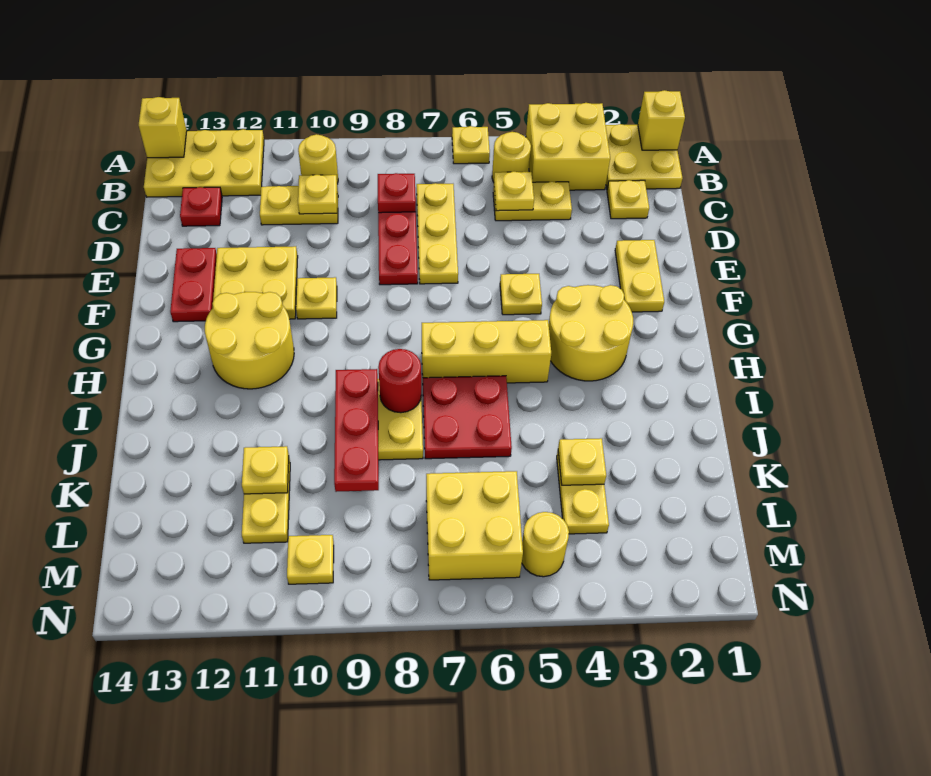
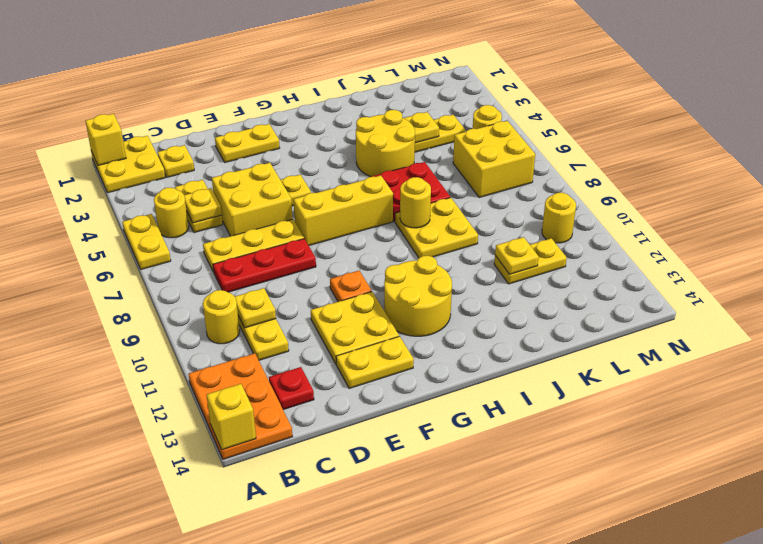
yellow 2x2 brick [526,103,610,190] -> yellow 2x2 brick moved to [212,163,293,236]
yellow 1x1 plate [452,126,490,164] -> yellow 1x2 plate [122,214,171,269]
yellow 2x3 plate [144,129,264,197] -> orange 2x3 plate [189,353,292,459]
red 1x1 plate [378,173,416,213] -> none
red 1x2 plate [170,248,217,322] -> yellow 1x2 plate [336,336,414,388]
yellow 1x1 plate [296,277,337,319] -> orange 1x1 plate [330,271,372,302]
yellow 2x2 round brick [549,285,633,381] -> yellow 2x2 round brick moved to [356,110,415,176]
yellow 1x3 brick [422,320,551,383] -> yellow 1x3 brick turned to [293,175,393,245]
red 1x1 round brick [378,349,421,413] -> yellow 1x1 round brick [400,177,431,228]
red 1x3 plate [334,369,379,492] -> none
yellow 1x1 plate [287,535,334,584] -> yellow 1x1 round brick [542,193,576,243]

